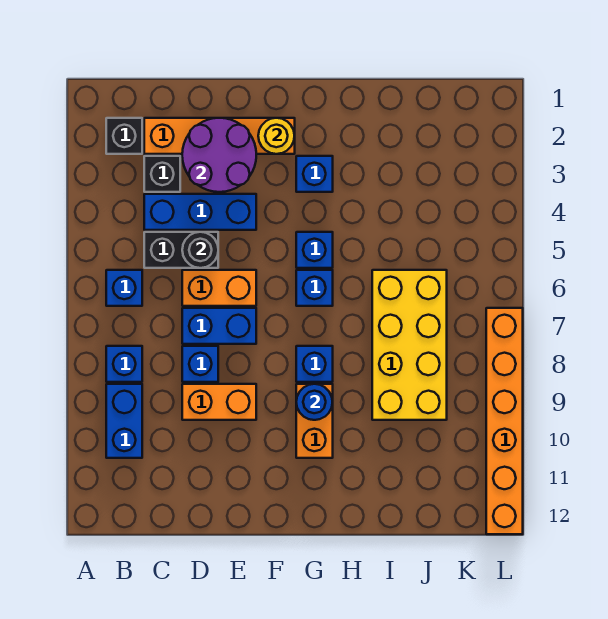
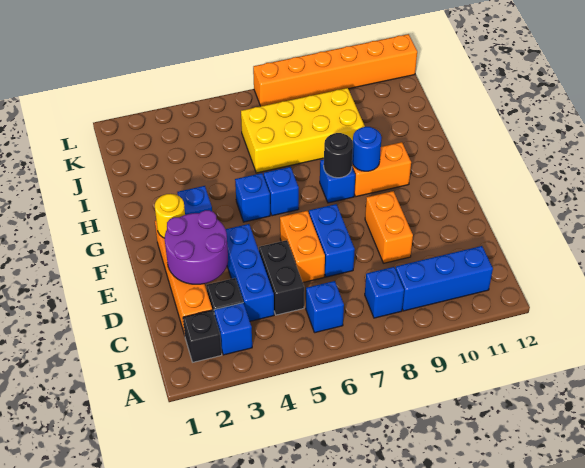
blue 1x2 brick [106,384,142,458] -> blue 1x3 brick [396,246,493,311]
black 1x1 round brick [182,232,218,268] -> black 1x1 round brick moved to [324,133,353,178]
blue 1x1 brick [182,346,218,382] -> blue 1x1 brick moved to [214,303,252,355]

